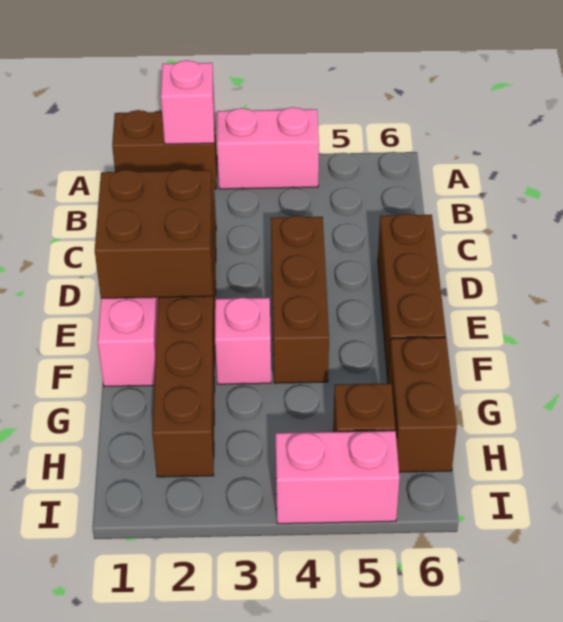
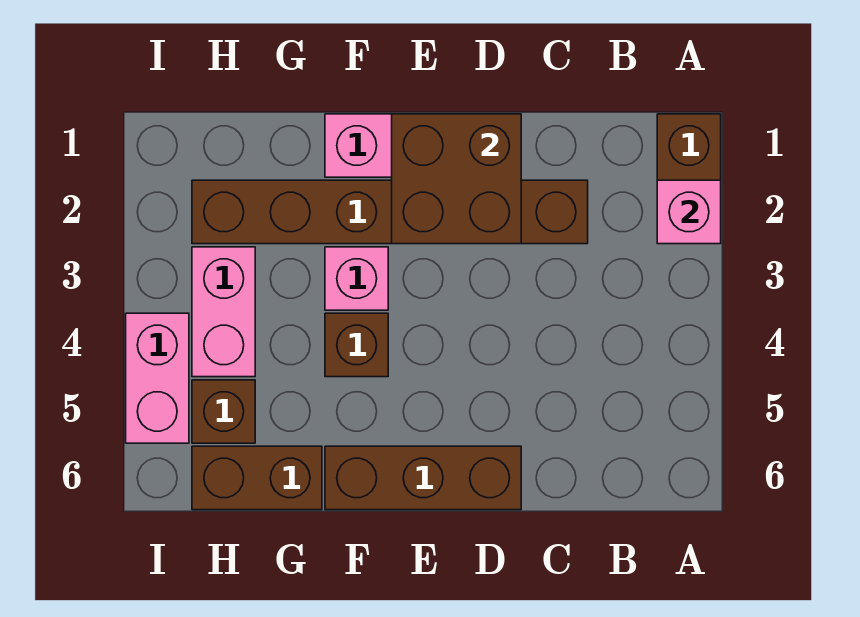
pink 1x2 brick [217,107,319,189] -> pink 1x2 brick moved to [192,247,255,377]
brown 1x3 brick [271,216,329,383] -> brown 1x1 brick [325,313,388,377]

